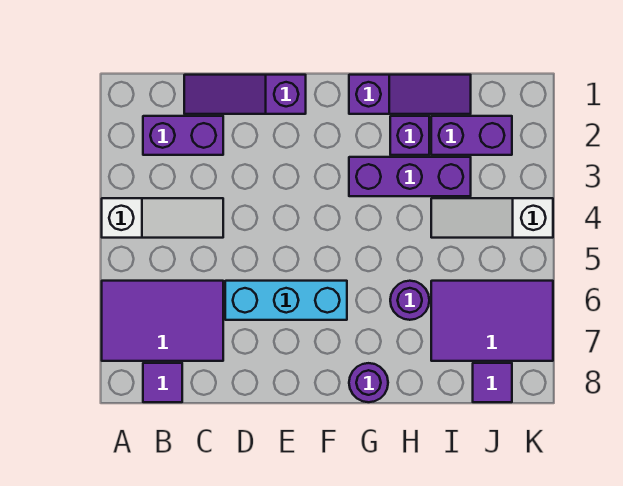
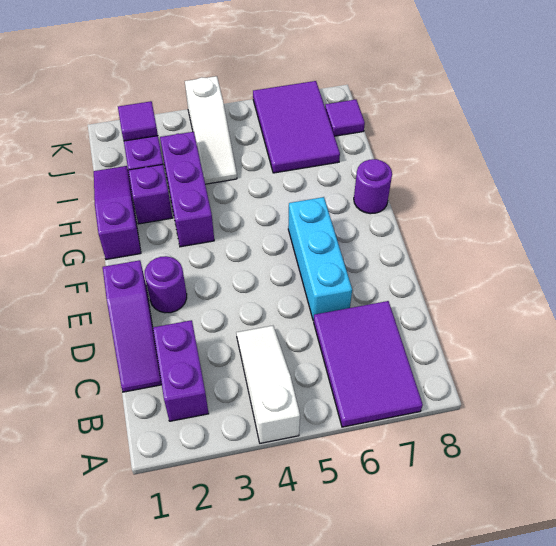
purple 1x1 tile [143,363,182,402] -> purple 1x1 tile moved to [118,101,158,141]
purple 1x1 round brick [390,281,429,320] -> purple 1x1 round brick moved to [145,256,187,313]

